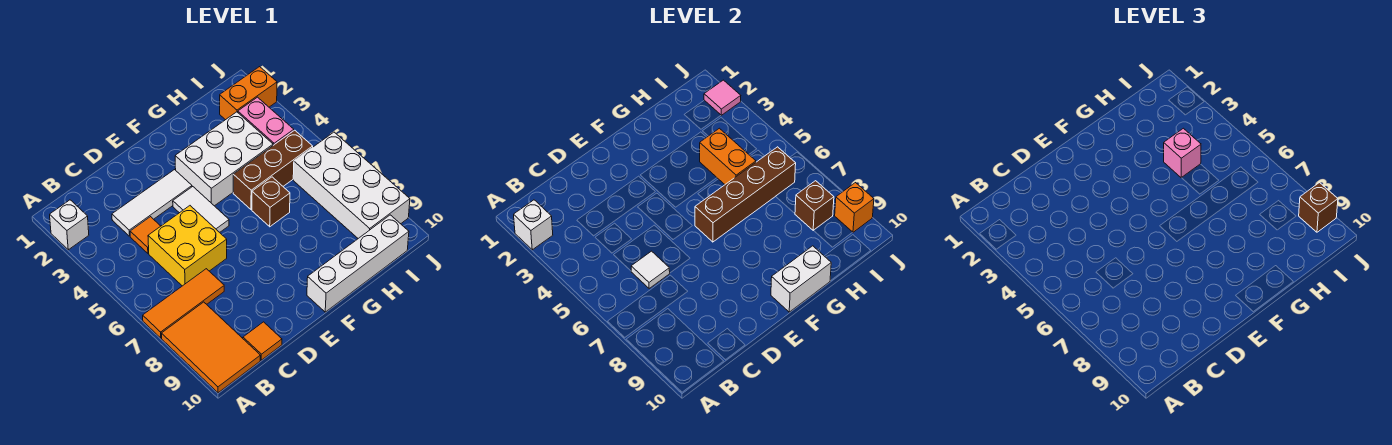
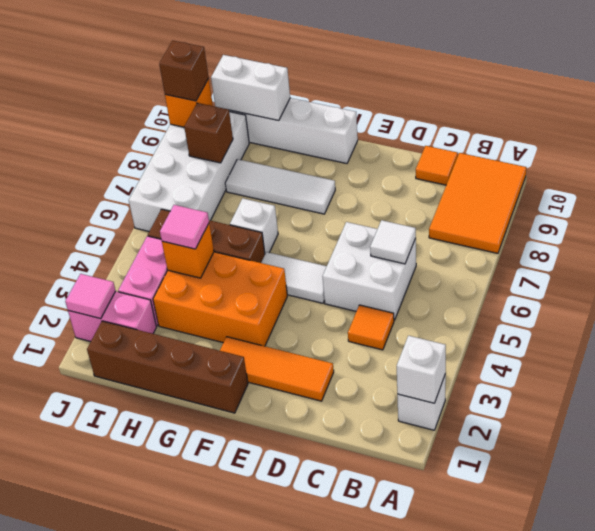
orange 1x3 tile [143,269,224,338] -> orange 1x3 tile moved to [220,337,334,401]
white 1x3 tile [112,170,192,236] -> white 1x3 tile moved to [225,159,335,214]
yellow 2x2 brick [148,206,227,286] -> white 2x2 brick [322,222,416,320]
white 1x2 tile [173,187,229,232] -> white 1x2 tile turned to [261,252,327,303]
white 2x3 brick [175,112,273,206] -> orange 2x3 brick [153,252,287,346]
brown 1x4 brick [695,147,796,242] -> brown 1x4 brick moved to [87,321,248,413]
white 1x2 brick [771,246,831,312] -> white 1x2 brick moved to [211,55,290,121]
brown 1x1 brick [252,177,290,227] -> white 1x1 brick [230,198,278,253]
orange 1x2 brick [700,128,756,184] -> orange 1x1 brick [162,224,214,278]
pink 1x1 brick [1164,128,1201,178] -> pink 1x1 tile [160,205,209,249]
orange 1x2 brick [220,67,277,120] -> pink 1x2 brick [68,291,156,342]

